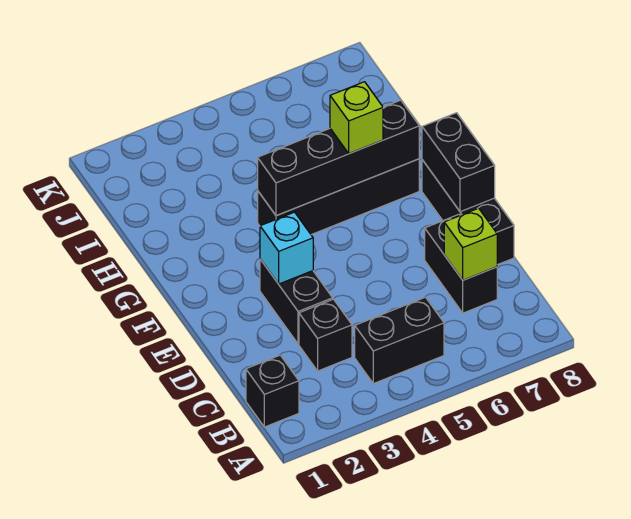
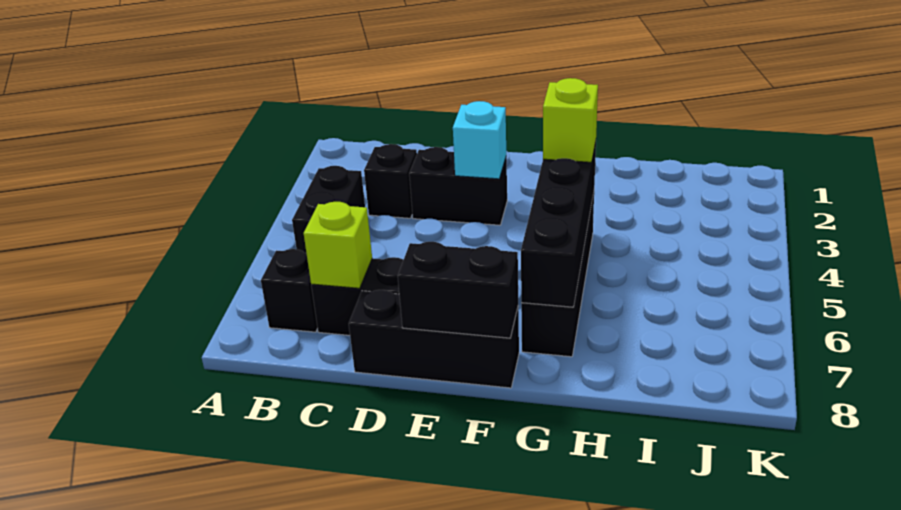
black 1x1 brick [246,355,299,427] -> black 1x1 brick moved to [261,249,318,332]
lime 1x1 brick [330,82,383,154] -> lime 1x1 brick moved to [543,78,598,162]

